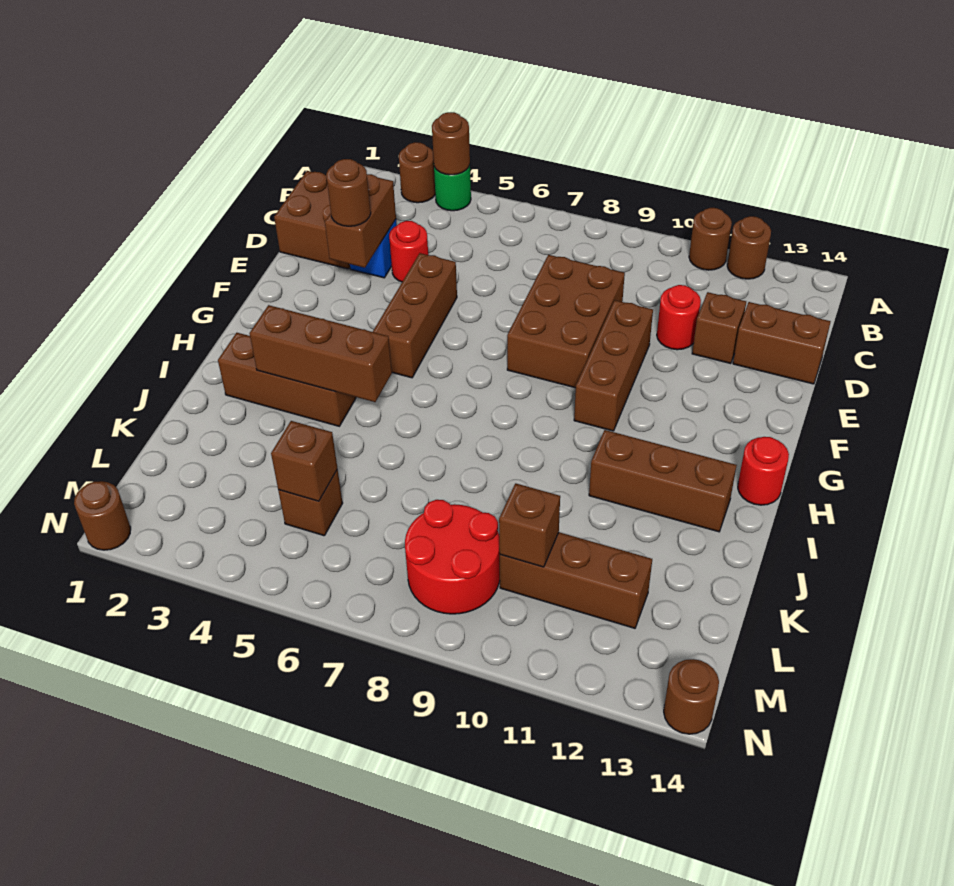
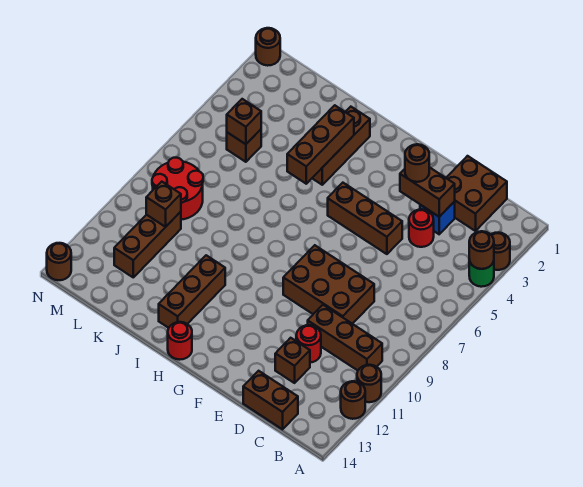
brown 1x2 brick [733,302,831,384] -> brown 1x2 brick turned to [243,371,298,429]
brown 1x3 brick [574,300,653,431] -> brown 1x3 brick moved to [308,305,382,370]

